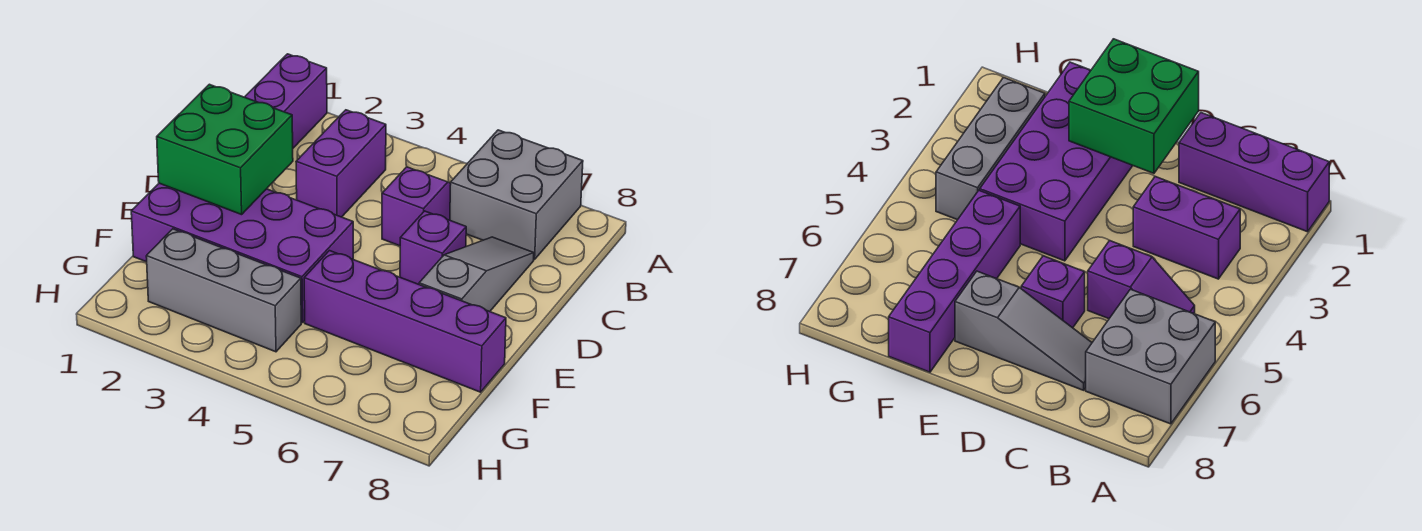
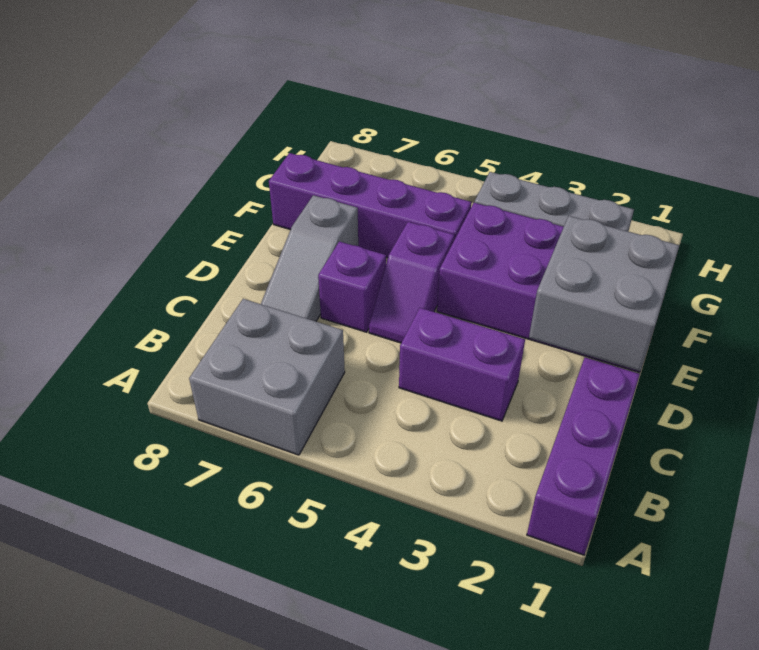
purple 1x2 brick [296,110,386,217] -> purple 1x2 brick turned to [399,308,525,421]
purple 1x2 slope [382,167,451,246] -> purple 1x2 slope moved to [369,222,454,343]
green 2x2 brick [157,84,293,215] -> grey 2x2 brick [529,216,679,371]

